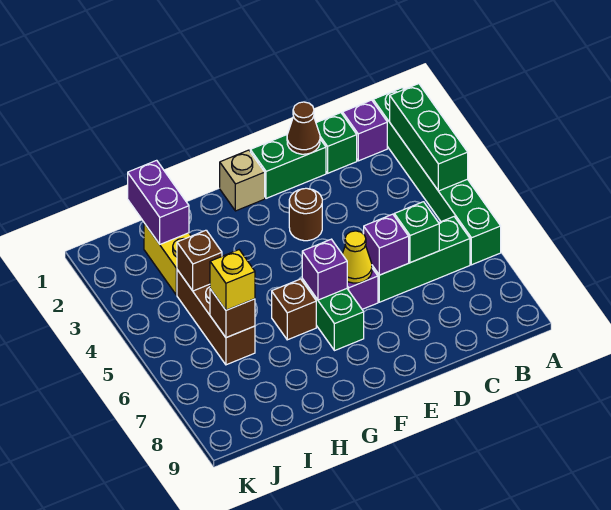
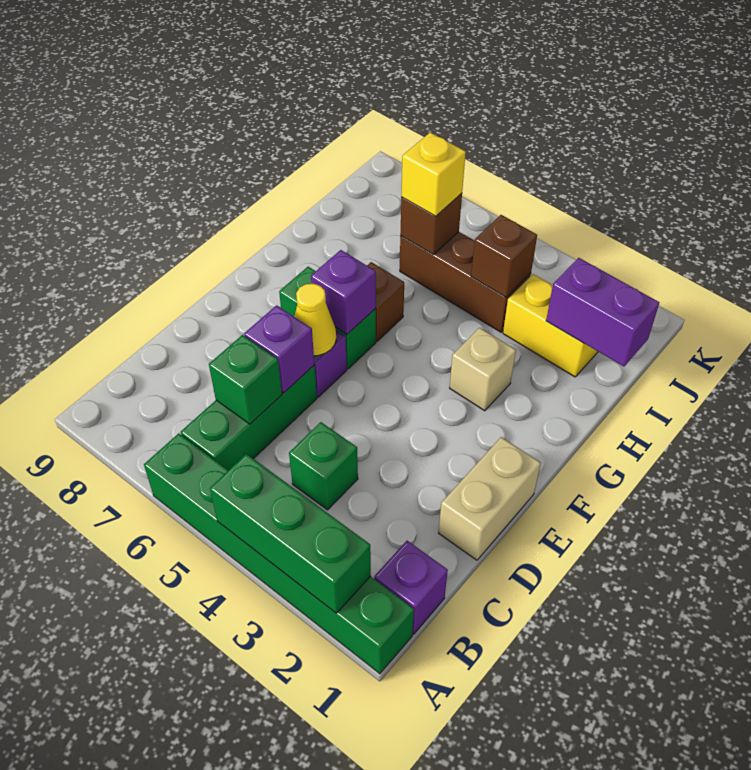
green 1x1 brick [316,113,357,173] -> green 1x1 brick moved to [289,422,358,510]
green 1x2 brick [250,135,326,198] -> tan 1x2 brick [439,437,541,560]
brown 1x1 cone [287,102,320,154] -> none
brown 1x1 round brick [289,188,322,241] -> none
tan 1x1 brick [220,150,265,211] -> tan 1x1 brick moved to [450,328,516,411]

